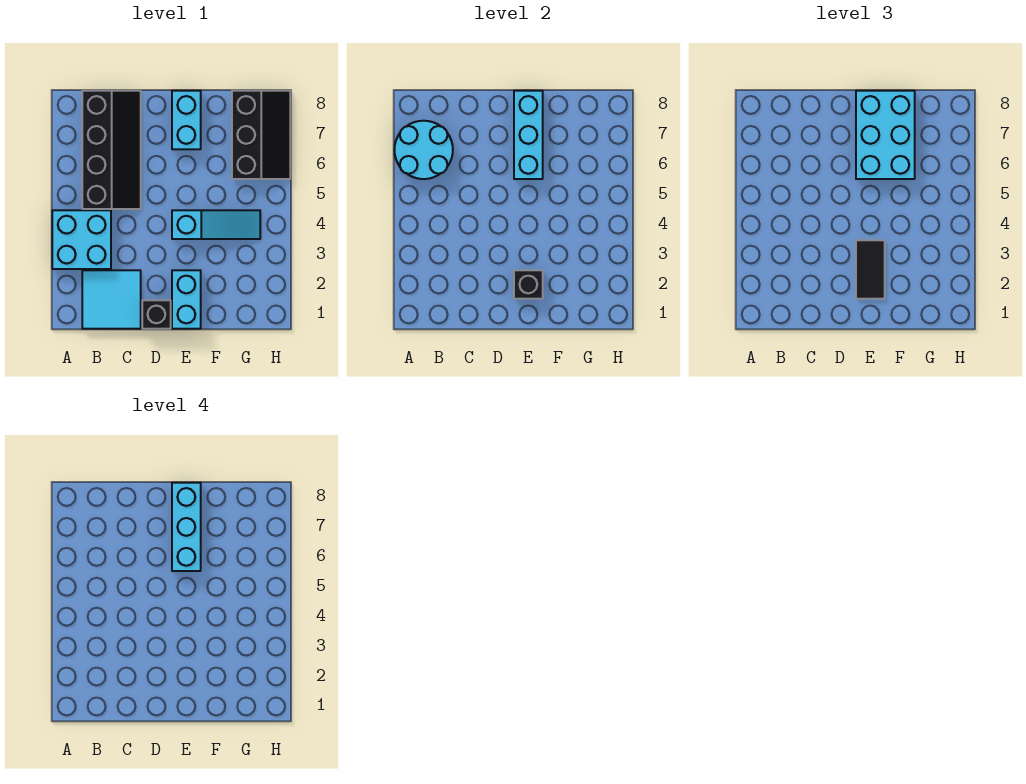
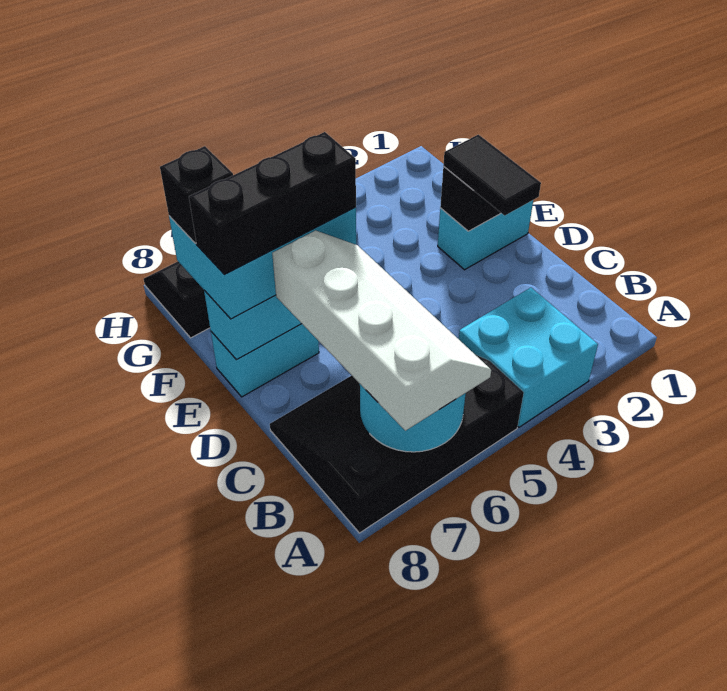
none -> white 2x4 slope [272,230,491,431]
cyan 2x2 tile [82,270,141,329] -> none
black 2x4 slope [82,91,141,209] -> black 3x4 slope [270,355,524,533]
black 1x1 brick [142,300,171,329] -> black 1x1 brick moved to [160,146,233,243]
black 1x2 tile [856,240,885,299] -> black 1x2 tile turned to [443,135,541,215]
cyan 1x3 slope [172,210,260,239] -> none
cyan 1x3 brick [172,483,201,571] -> black 1x3 brick [189,132,356,274]

